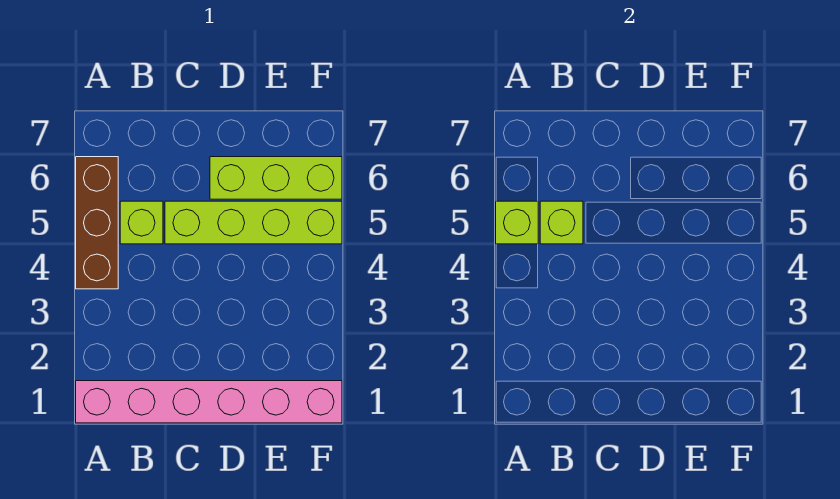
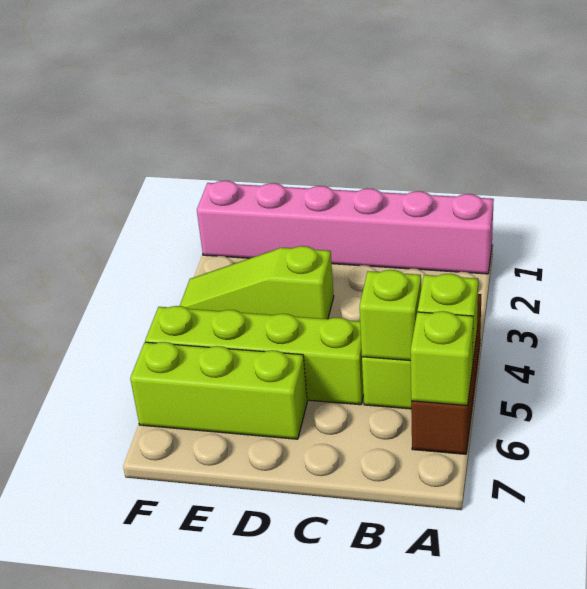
none -> lime 1x1 brick [411,311,473,406]
none -> lime 1x3 slope [180,246,334,319]

